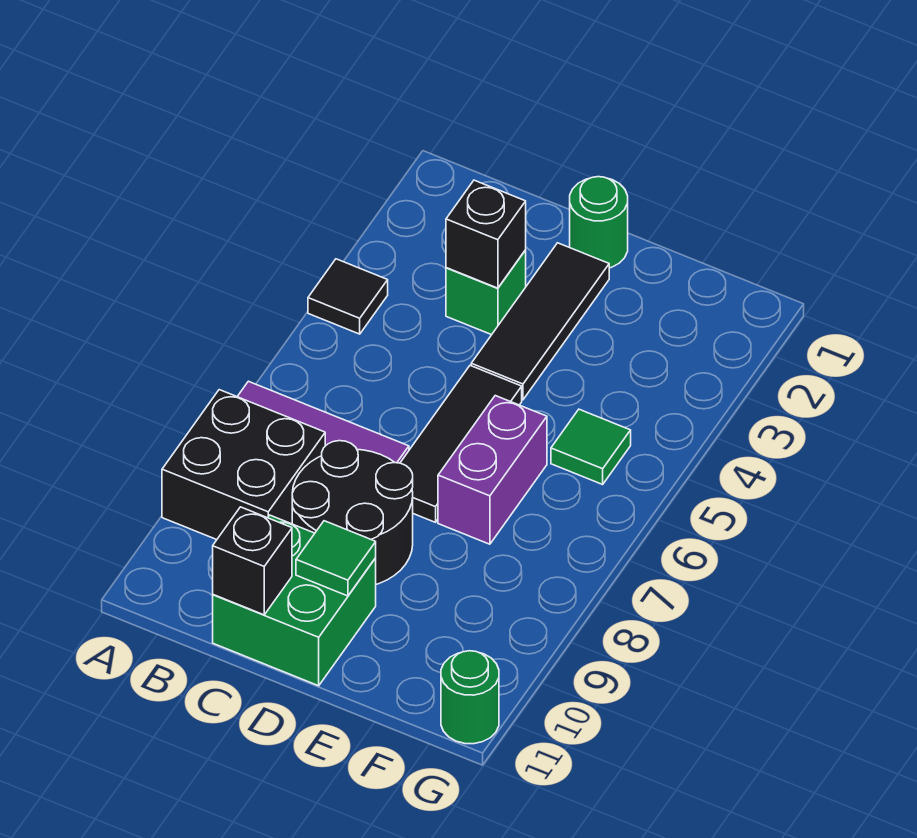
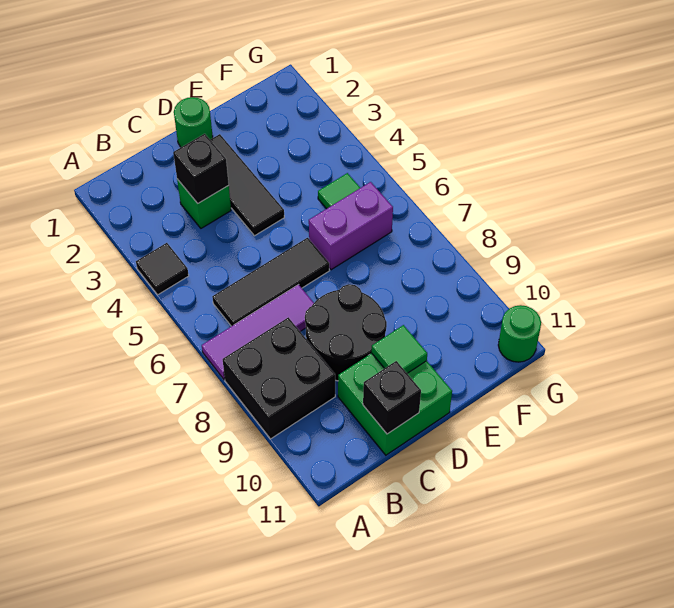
black 1x3 tile [400,366,522,522] -> black 1x3 tile turned to [212,238,330,326]
purple 1x2 brick [438,396,547,544] -> purple 1x2 brick turned to [309,182,393,270]

